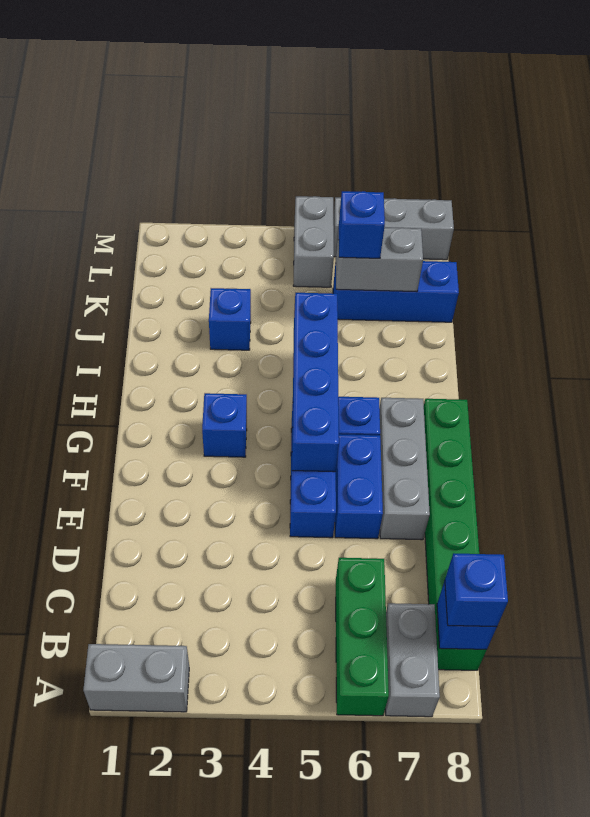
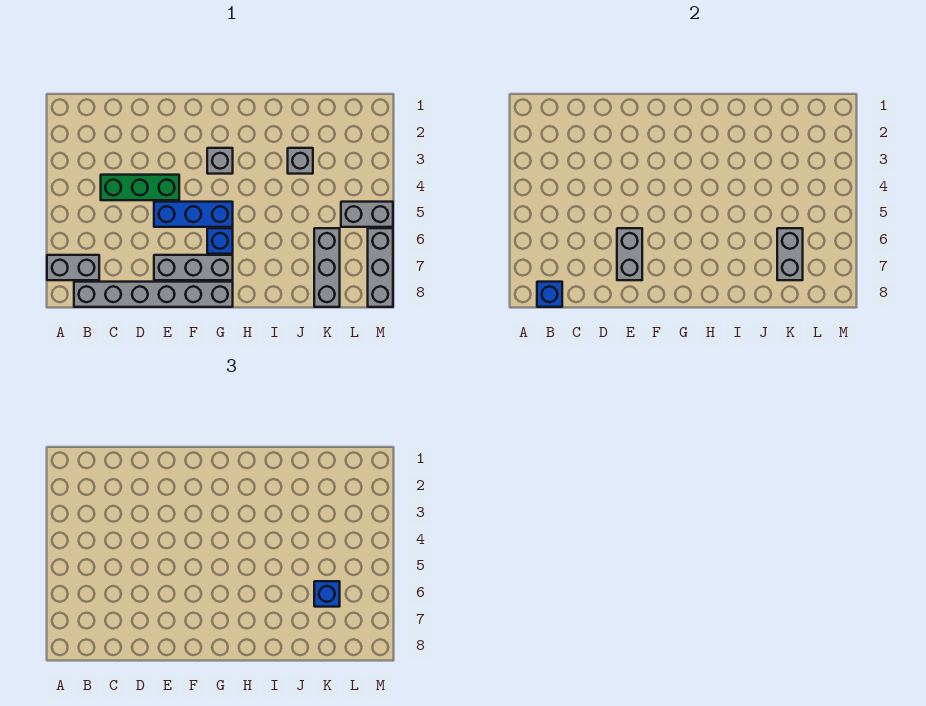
grey 1x2 brick [83,644,189,712] -> grey 1x2 brick moved to [617,228,642,280]
green 1x3 brick [336,558,389,716] -> green 1x3 brick moved to [101,175,179,200]
green 1x6 brick [424,399,487,670] -> grey 1x6 brick [74,282,233,307]
blue 1x1 brick [445,553,508,627] -> none
blue 1x2 brick [335,434,383,539] -> none
blue 1x4 brick [292,293,339,472] -> none
blue 1x1 brick [202,393,247,457] -> grey 1x1 brick [207,148,233,174]
blue 1x1 brick [209,288,251,350] -> grey 1x1 brick [288,148,313,174]
blue 1x3 brick [333,261,459,322] -> grey 1x3 brick [314,228,340,307]

